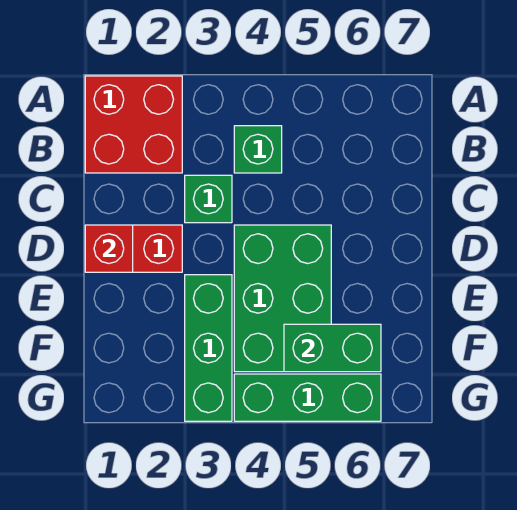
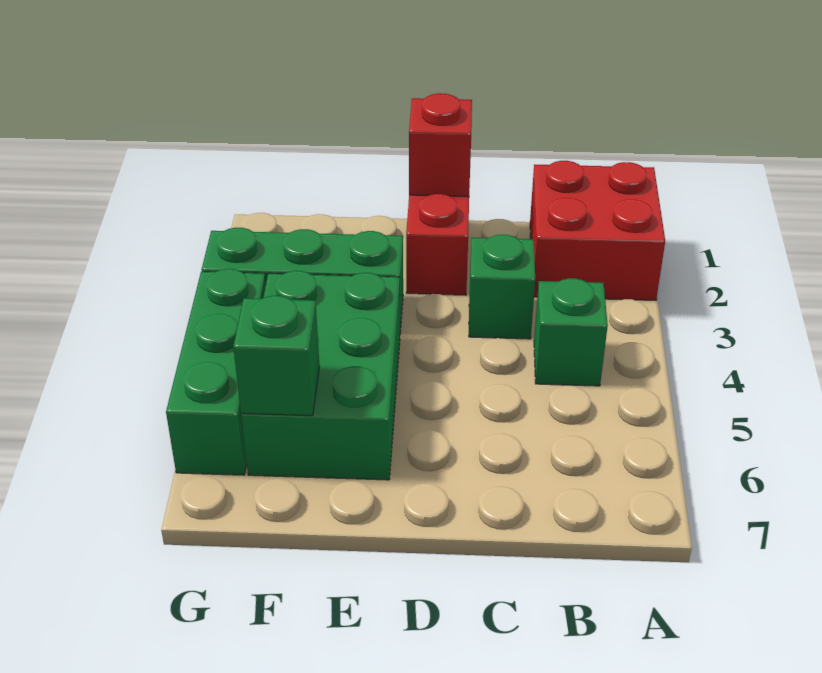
green 2x3 brick [234,225,331,372] -> green 2x3 brick turned to [241,271,400,480]
green 1x2 brick [284,324,381,372] -> green 1x1 brick [233,296,320,416]

